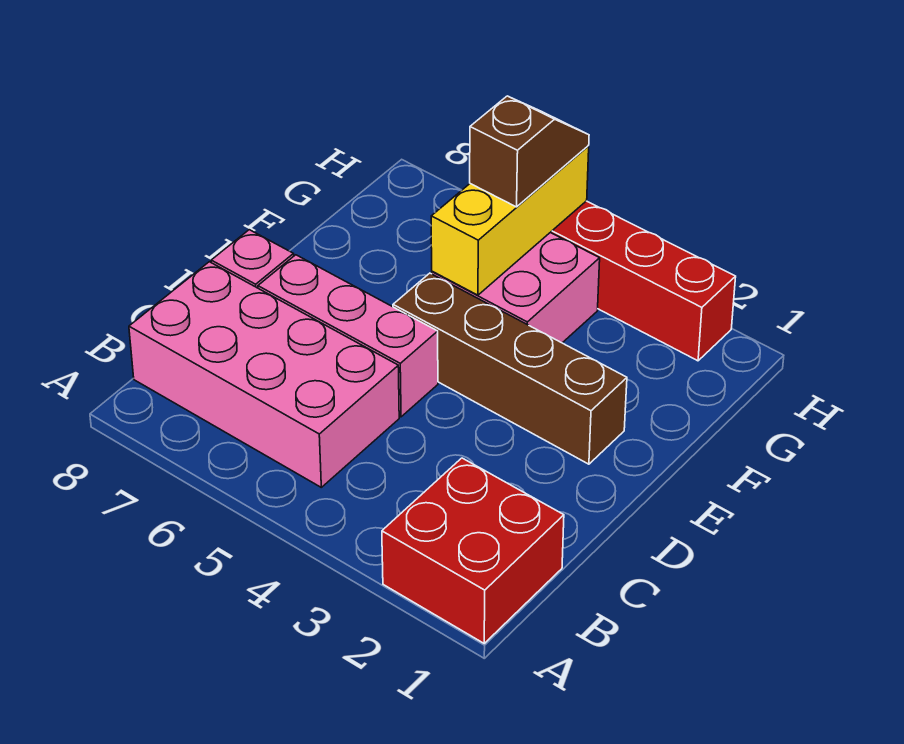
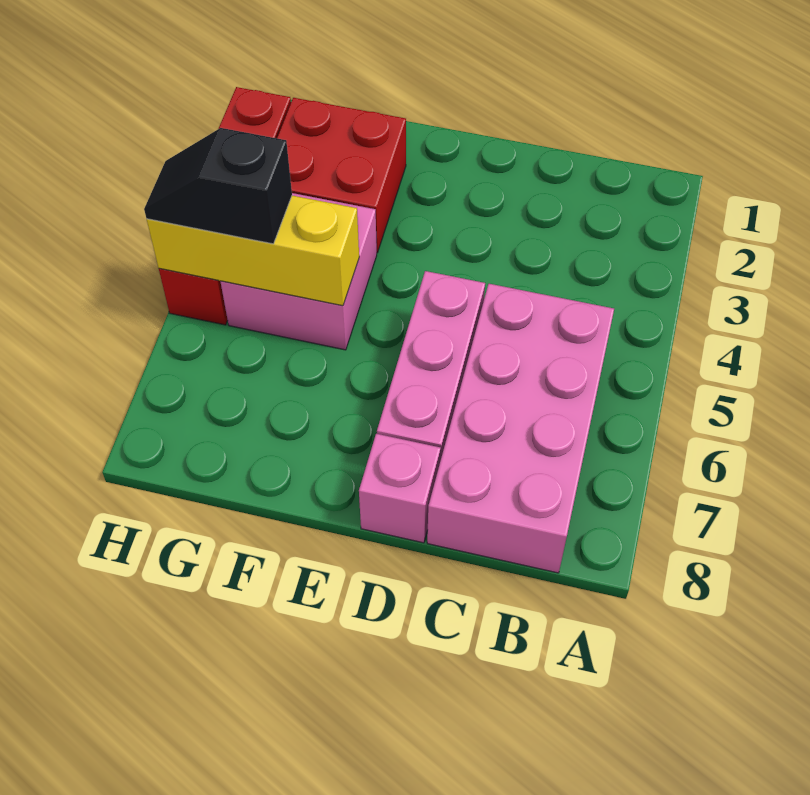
red 2x2 brick [382,458,564,643] -> red 2x2 brick moved to [277,98,406,253]
brown 1x4 brick [393,273,627,464] -> none
brown 1x2 slope [470,96,589,207] -> black 1x2 slope [144,128,292,244]

